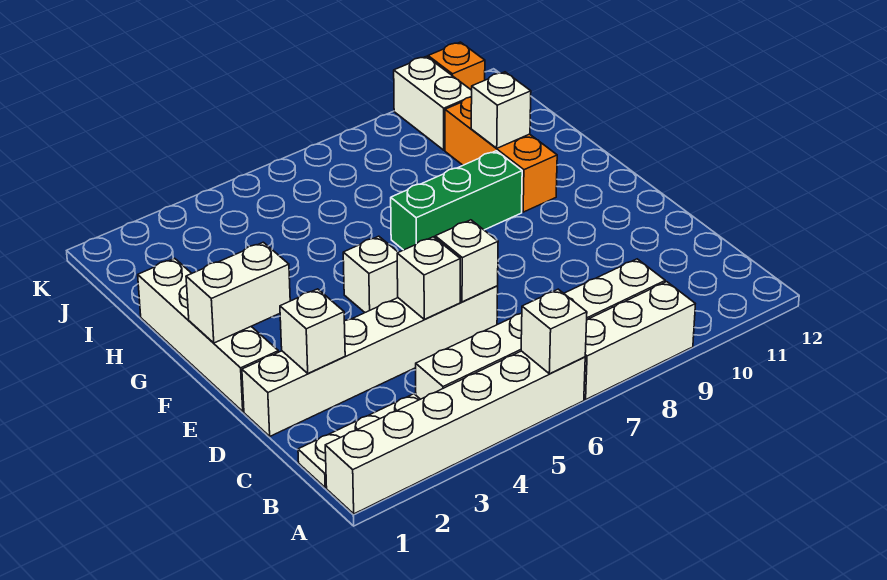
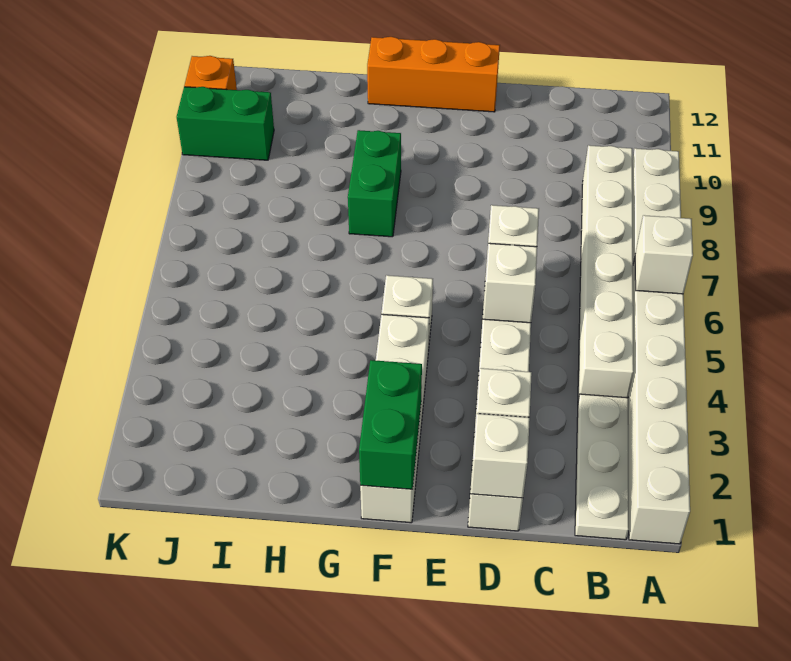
white 1x4 brick [138,258,278,411] -> white 1x4 brick turned to [360,314,429,523]
white 1x2 brick [186,242,290,343] -> green 1x2 brick [359,360,422,489]
green 1x3 brick [391,151,522,250] -> green 1x2 brick [348,130,401,237]
orange 1x3 brick [445,97,557,212] -> orange 1x3 brick moved to [367,37,500,112]
white 1x1 brick [471,72,531,148] -> white 1x1 brick moved to [470,414,530,498]
white 1x2 brick [394,56,472,150] -> green 1x2 brick [177,87,274,160]

